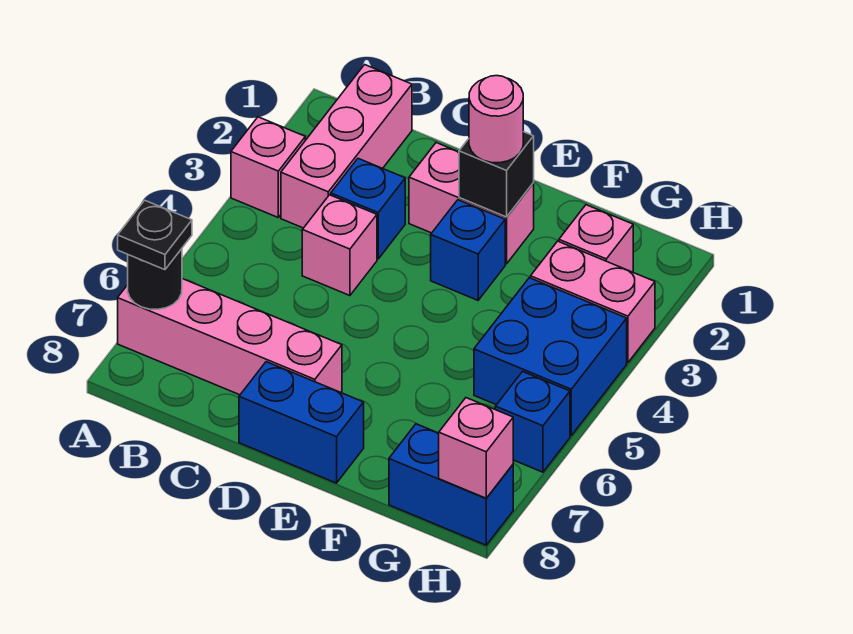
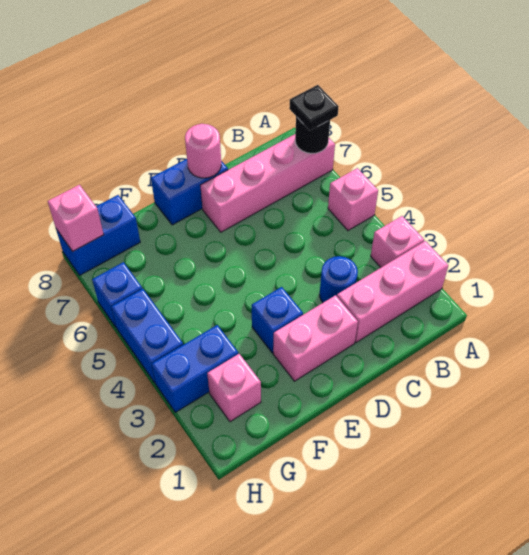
pink 1x3 brick [281,65,412,228] -> pink 1x3 brick turned to [337,241,448,342]
blue 1x1 brick [331,159,405,259] -> blue 1x1 round brick [320,256,358,303]
pink 1x1 brick [302,195,377,296] -> pink 1x1 brick moved to [328,168,378,231]
black 1x1 brick [459,132,534,217] -> none
pink 1x1 round brick [469,76,523,163] -> pink 1x1 round brick moved to [185,124,221,178]
pink 1x2 brick [531,241,655,363] -> blue 1x2 brick [152,325,238,412]
blue 2x2 brick [474,278,627,436] -> blue 1x2 brick [111,289,183,383]

